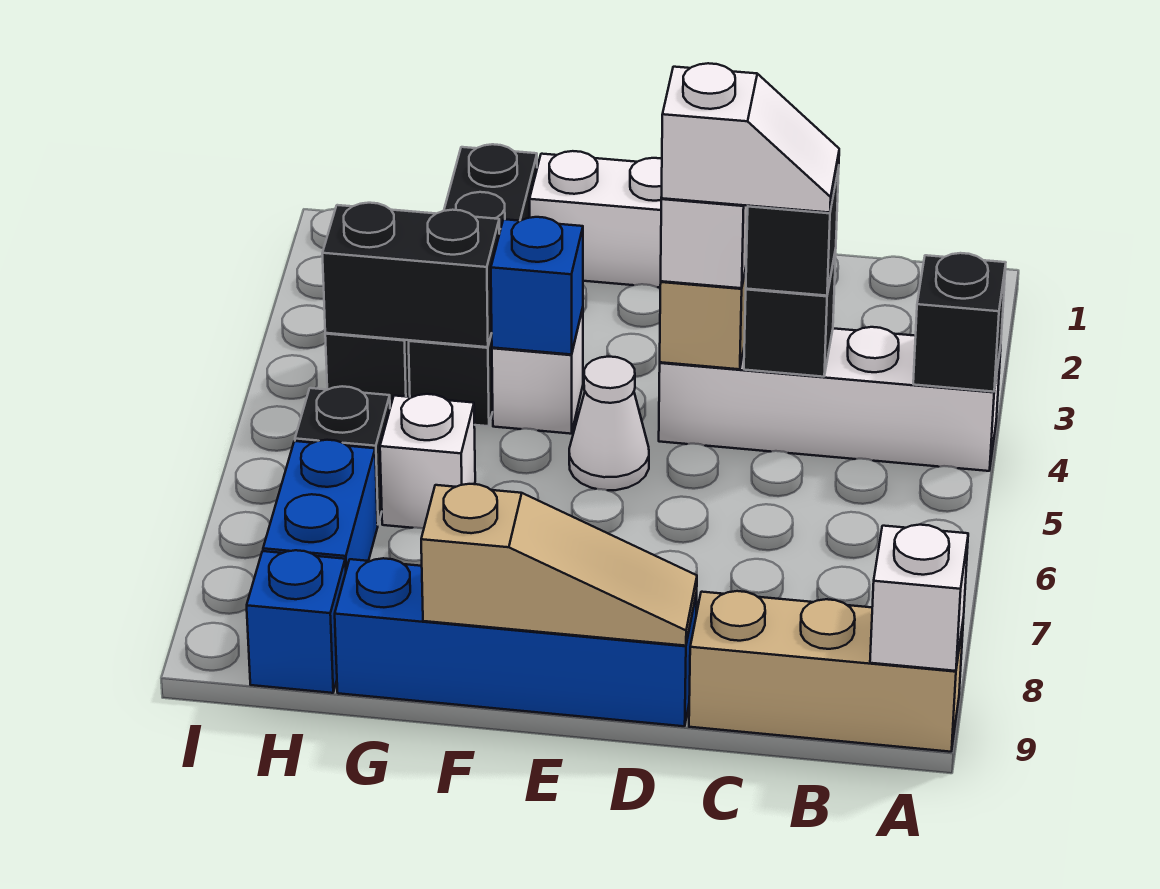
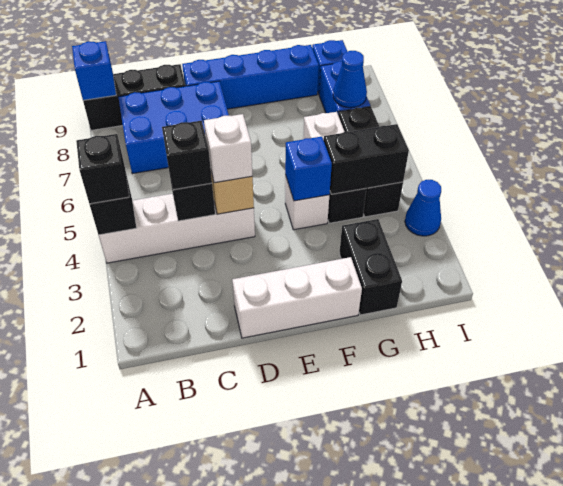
none -> black 1x1 brick [76,134,129,204]
tan 1x3 brick [689,591,964,752] -> black 1x3 brick [83,64,185,130]
white 1x1 brick [870,525,968,671] -> blue 1x1 brick [72,41,116,100]
none -> blue 2x3 brick [118,81,229,174]
white 1x2 slope [661,63,839,213] -> none
tan 1x3 slope [421,484,697,646] -> none
white 1x1 cone [569,357,649,490] -> none
none -> blue 1x1 cone [333,51,367,108]
none -> blue 1x1 cone [405,180,441,236]

